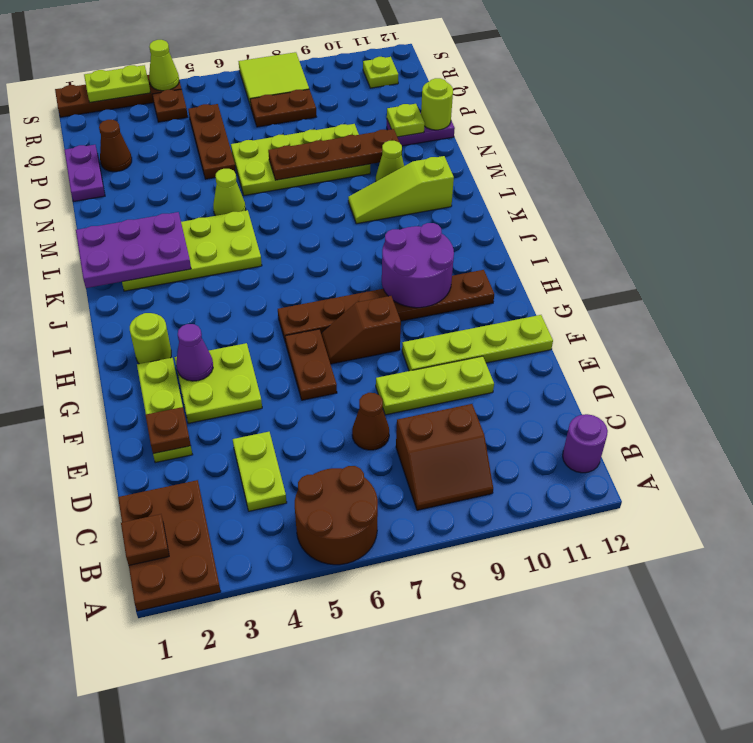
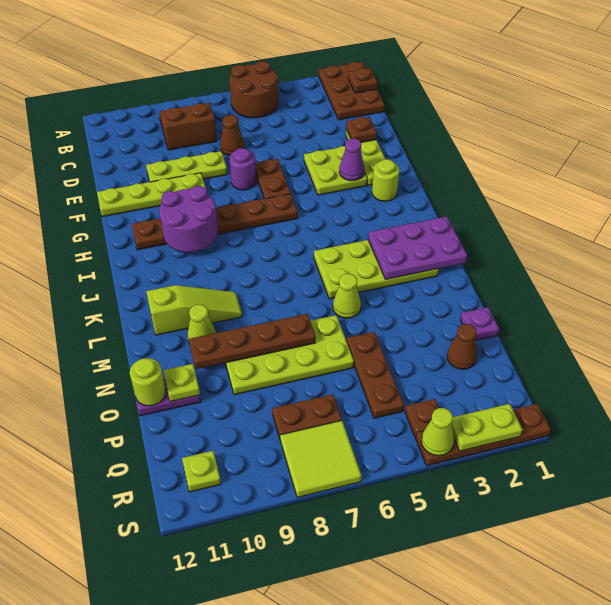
purple 1x1 round brick [563,414,608,473] -> purple 1x1 round brick moved to [229,148,256,190]
lime 1x2 plate [233,432,287,511] -> none
brown 1x2 slope [322,296,401,364] -> none
purple 1x2 plate [64,145,105,201] -> purple 1x1 plate [460,307,499,340]

